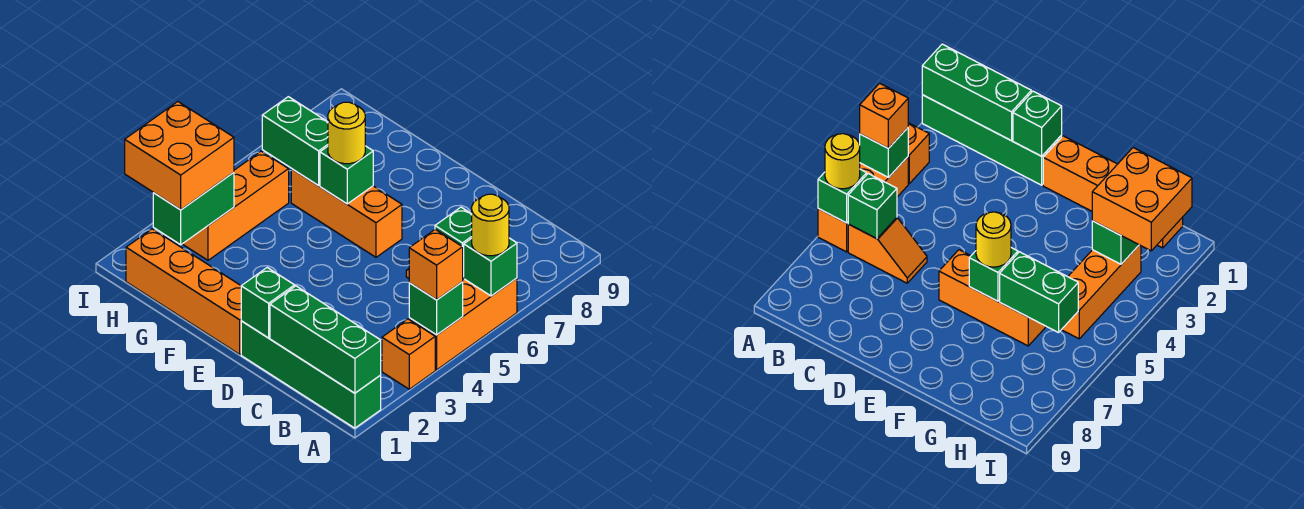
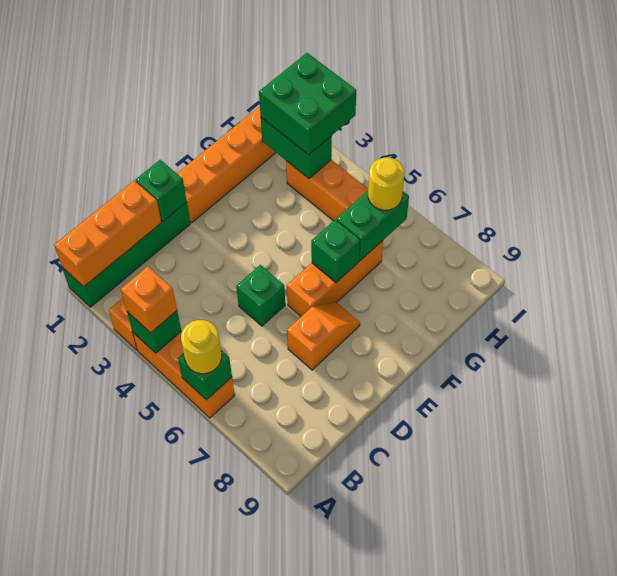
green 1x3 brick [270,286,381,393] -> orange 1x3 brick [54,181,161,287]
orange 1x2 slope [848,218,927,283] -> orange 1x2 slope moved to [287,302,360,370]
green 1x1 brick [435,207,472,277] -> green 1x1 brick moved to [236,265,285,326]
yellow 1x1 round brick [328,102,365,164] -> yellow 1x1 round brick moved to [368,158,404,210]
orange 2x2 brick [125,102,234,210] -> green 2x2 brick [259,53,356,155]

